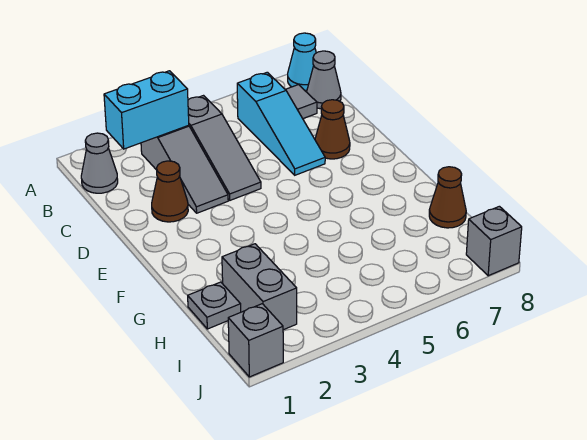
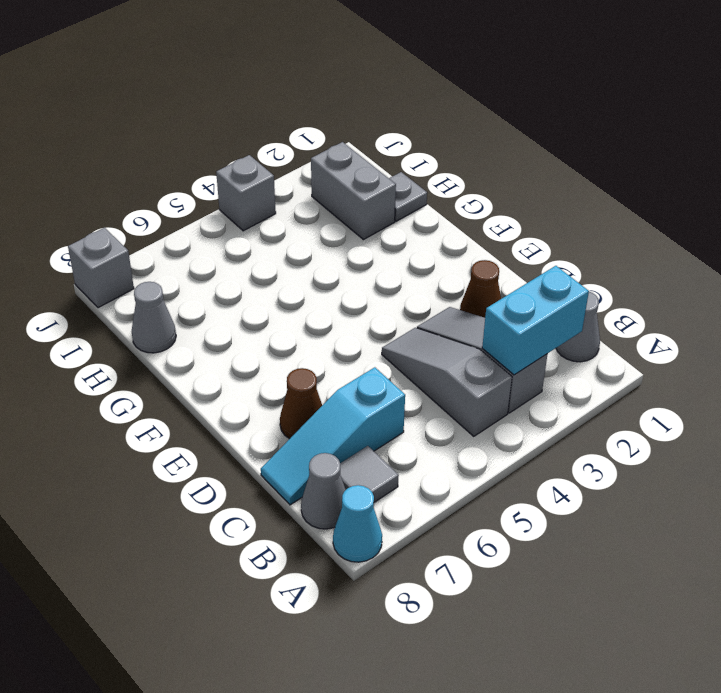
cyan 1x3 slope [237,72,325,175] -> cyan 1x3 slope turned to [261,367,405,505]
brown 1x1 cone [429,167,466,228] -> grey 1x1 cone [132,282,176,353]
grey 1x1 brick [228,304,283,377] -> grey 1x1 brick moved to [216,155,276,231]

